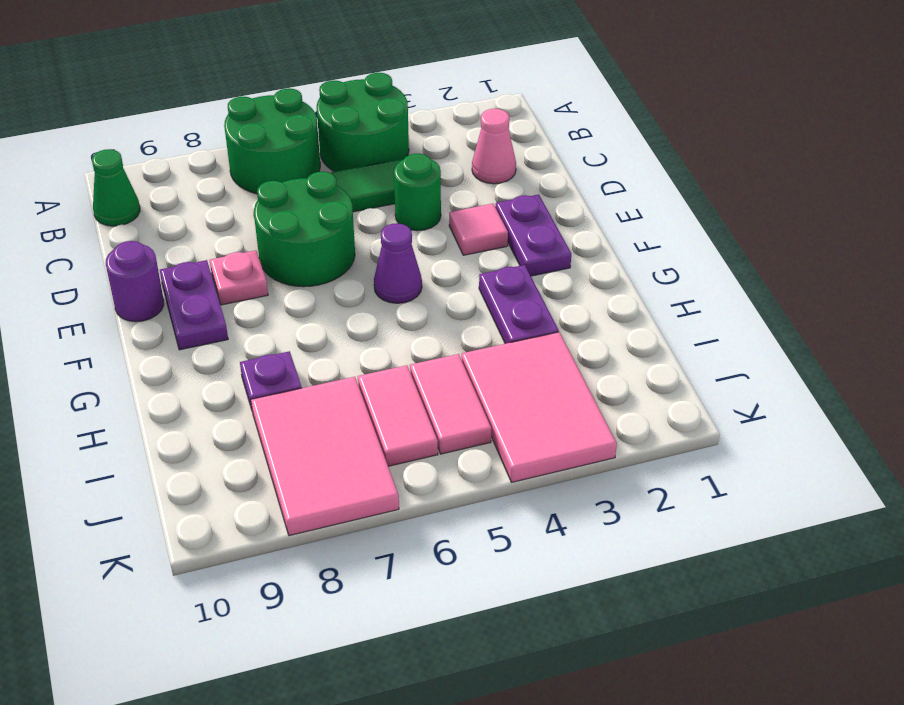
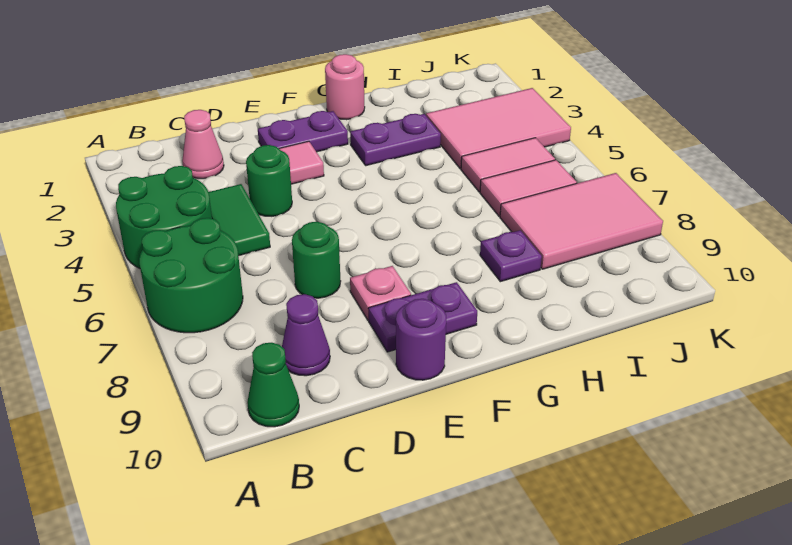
green 2x2 round brick [254,172,355,287] -> green 1x1 round brick [292,222,341,298]
purple 1x1 cone [374,223,422,303] -> purple 1x1 cone moved to [282,294,330,376]
none -> pink 1x1 round brick [325,54,365,120]

